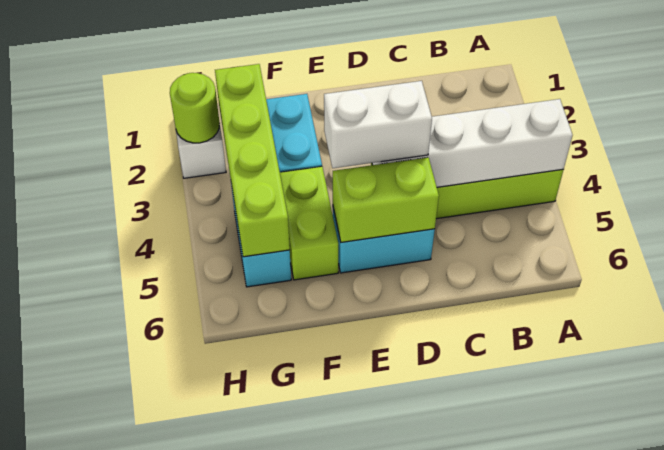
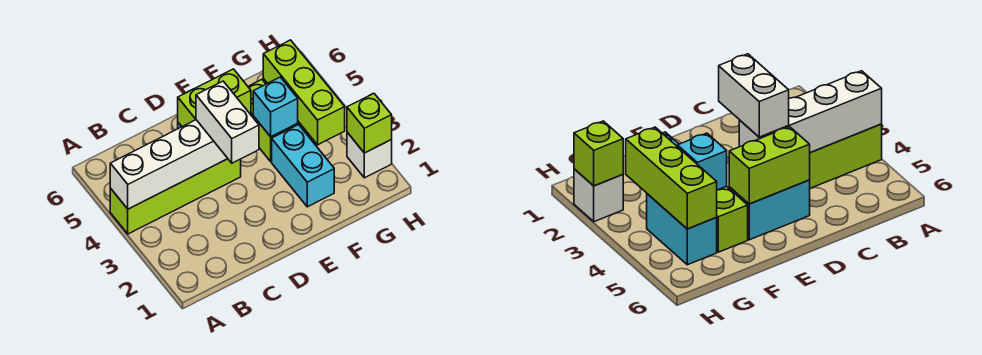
white 1x2 brick [324,81,432,168] -> white 1x2 brick turned to [196,81,259,163]
none -> cyan 1x1 brick [253,77,298,137]
lime 1x4 brick [215,64,290,257] -> lime 1x3 brick [263,40,345,145]
lime 1x1 round brick [170,73,220,143] -> lime 1x1 brick [347,93,392,153]

